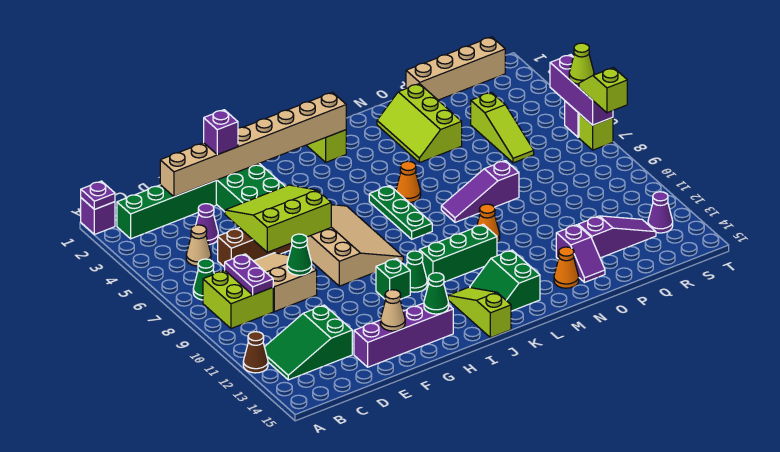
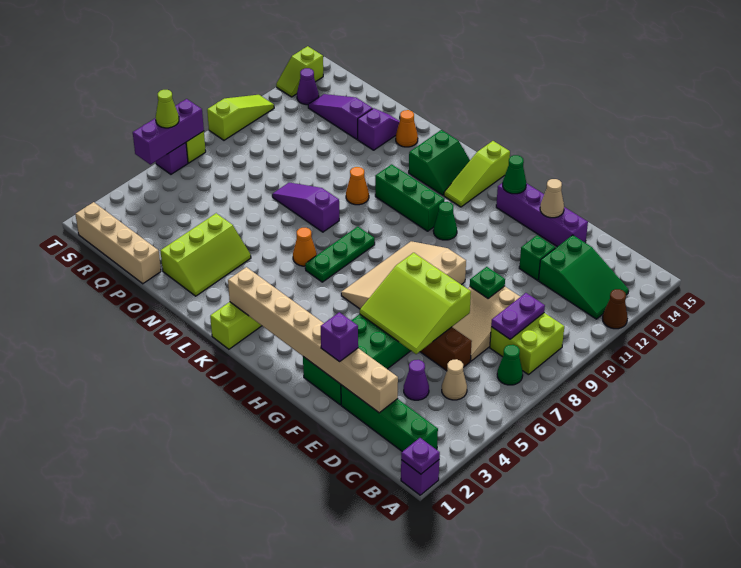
green 1x1 cone [287,234,312,275] -> green 1x1 plate [470,267,505,298]
green 1x1 brick [376,258,410,299] -> green 1x1 brick moved to [519,235,555,280]
purple 1x3 slope [441,161,519,222] -> purple 1x3 slope turned to [272,183,339,232]
lime 1x3 slope [471,92,534,163] -> lime 1x3 slope moved to [207,95,274,140]
lime 1x2 slope [579,68,627,113] -> lime 1x2 slope moved to [276,46,323,97]

